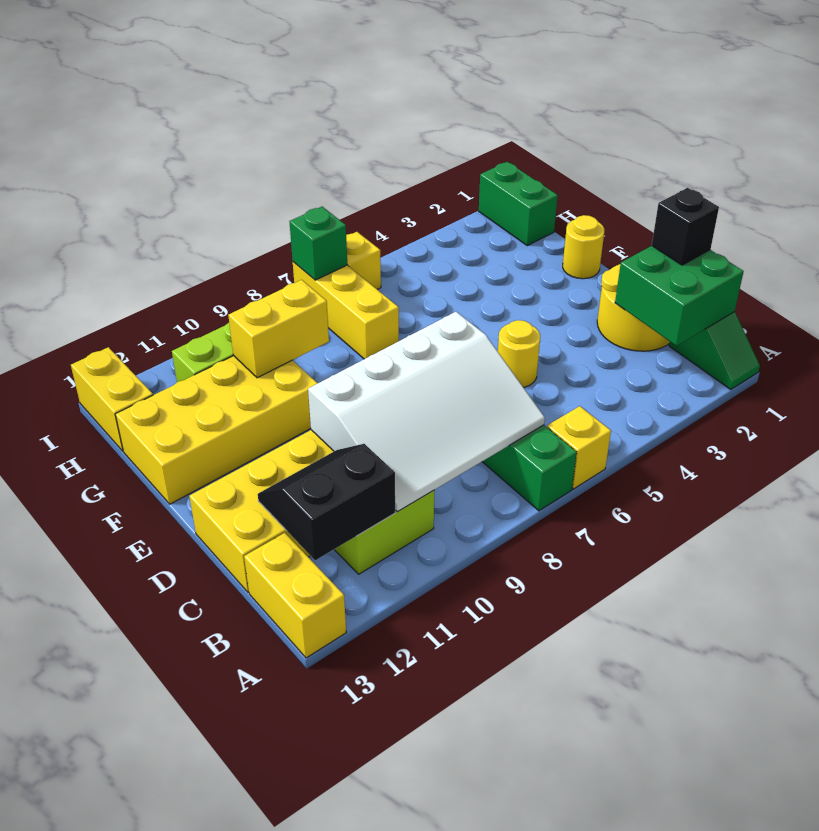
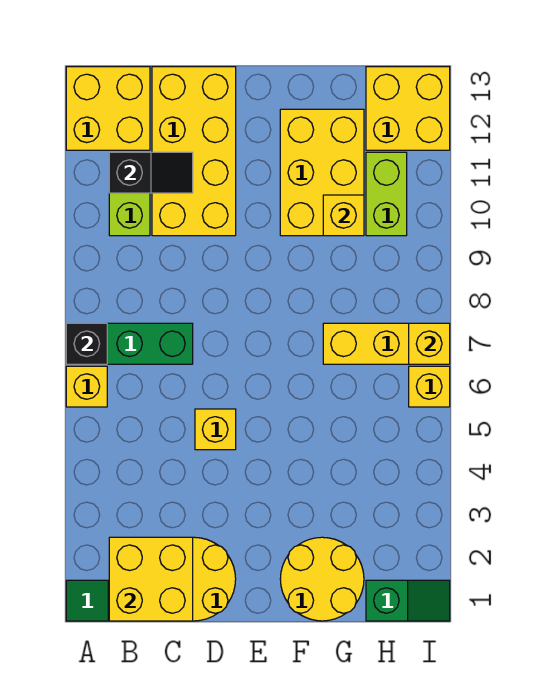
yellow 1x2 brick [244,533,346,658] -> yellow 2x2 brick [66,67,150,150]
green 2x2 brick [615,246,744,346] -> yellow 2x2 brick [109,537,193,621]
white 3x4 slope [308,312,545,512] -> none
black 2x2 slope [258,444,395,560] -> black 1x2 slope [109,152,193,193]
black 1x1 brick [652,188,719,265] -> black 1x1 brick moved to [66,323,107,364]
yellow 1x1 round brick [498,320,540,387] -> yellow 1x1 brick [195,409,236,450]
yellow 1x1 round brick [563,215,604,279] -> yellow 2x2 round brick [280,537,364,621]
yellow 2x4 brick [115,356,318,504] -> yellow 2x3 brick [280,109,364,236]
yellow 1x2 brick [228,280,329,378] -> yellow 1x1 brick [323,195,364,236]
green 1x2 brick [479,162,558,246] -> green 1x2 slope [366,580,450,621]
yellow 1x2 brick [71,347,153,451] -> yellow 2x2 brick [366,67,450,150]
green 1x1 brick [289,207,347,280] -> yellow 1x1 brick [409,323,450,364]

